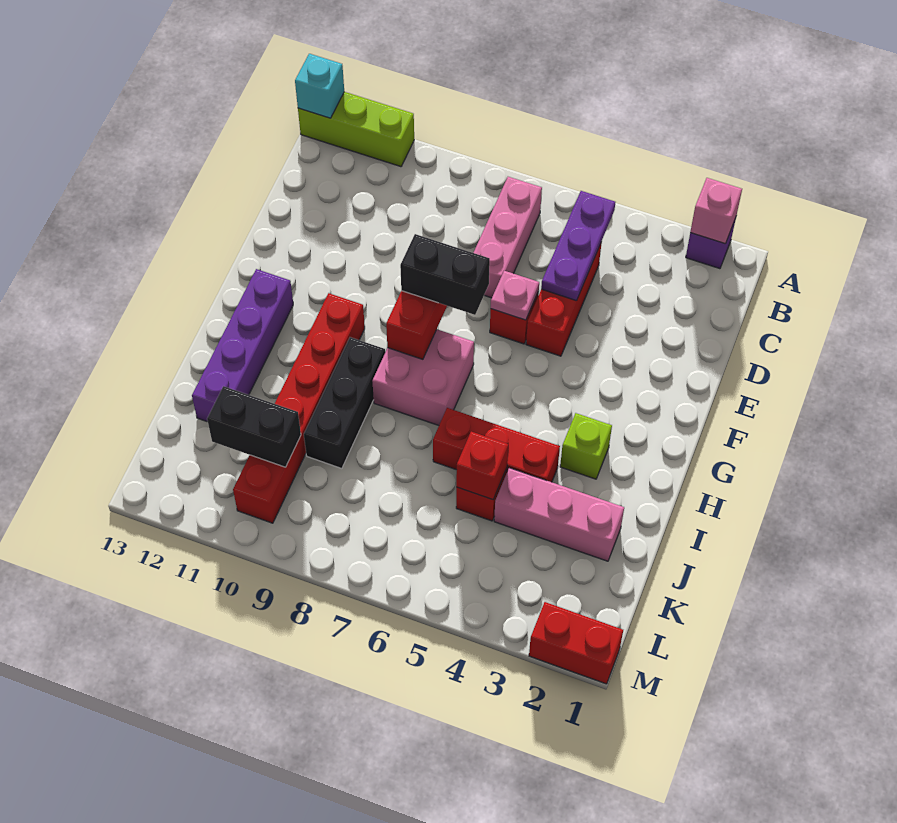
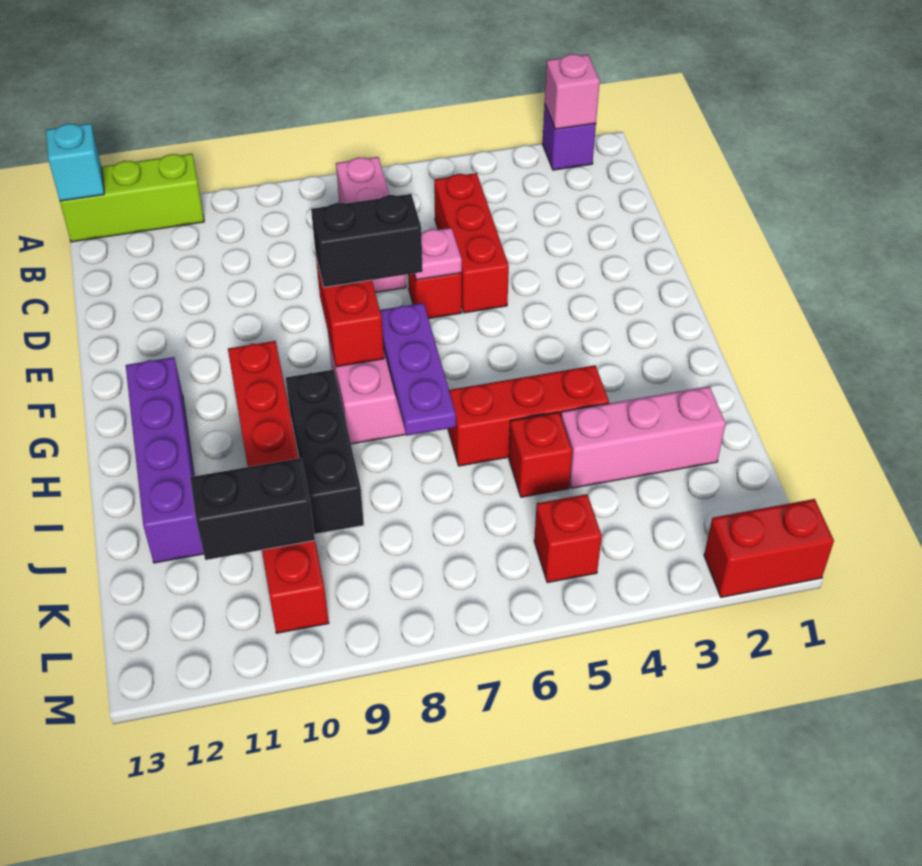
purple 1x3 plate [541,191,615,301] -> purple 1x3 plate moved to [380,303,456,436]
lime 1x1 brick [560,413,612,479] -> none
red 1x1 brick [456,432,508,500] -> red 1x1 brick moved to [534,494,602,583]

